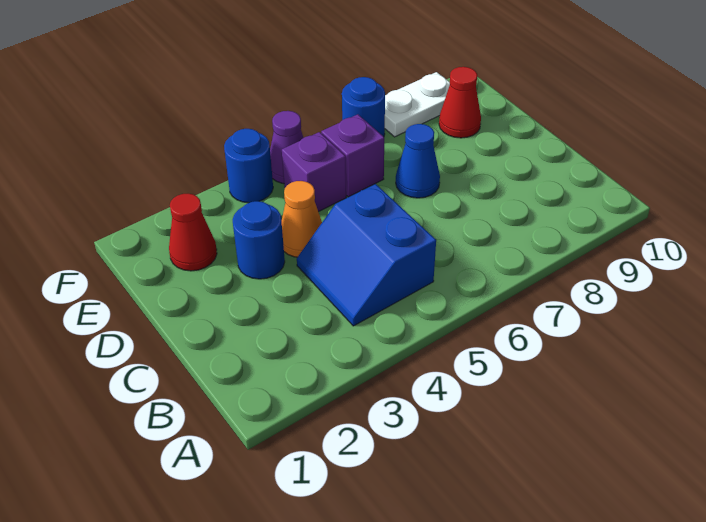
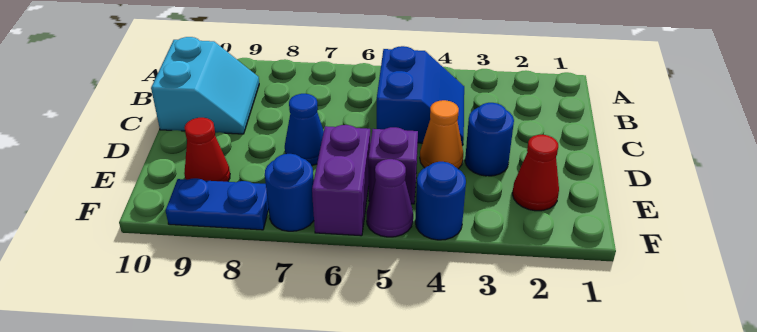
none -> cyan 2x2 slope [151,37,259,134]
purple 1x1 brick [321,114,384,197] -> purple 1x2 brick [312,125,370,236]
white 1x2 plate [385,72,450,137] -> blue 1x2 plate [166,178,269,230]

